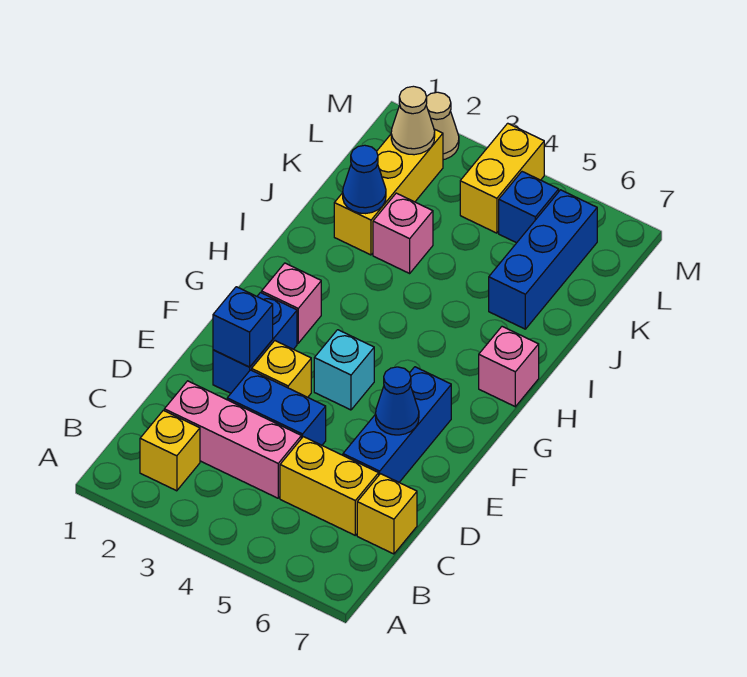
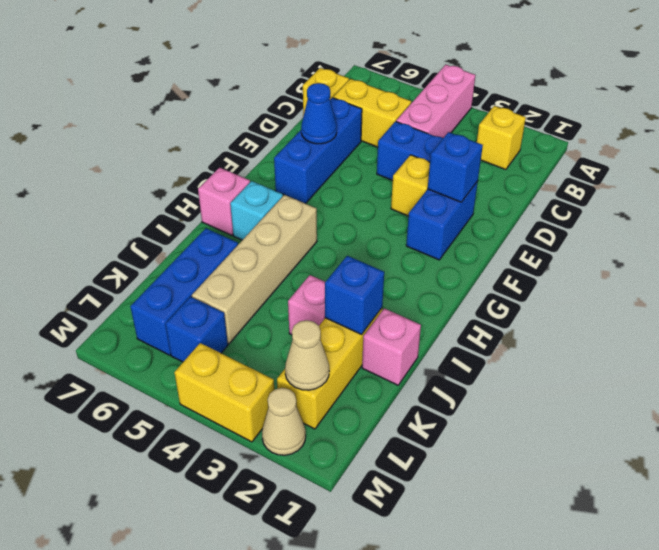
pink 1x3 brick [164,381,301,498] -> pink 1x3 brick turned to [396,65,476,138]
cyan 1x1 brick [314,330,374,410] -> cyan 1x1 brick moved to [230,181,283,240]
pink 1x1 brick [262,263,321,343] -> pink 1x1 brick moved to [362,308,421,385]
none -> tan 1x4 brick [192,195,317,344]
blue 1x1 cone [343,145,386,214] -> blue 1x1 brick [325,256,384,334]
yellow 1x2 brick [460,123,544,233] -> yellow 1x2 brick turned to [174,343,274,442]

